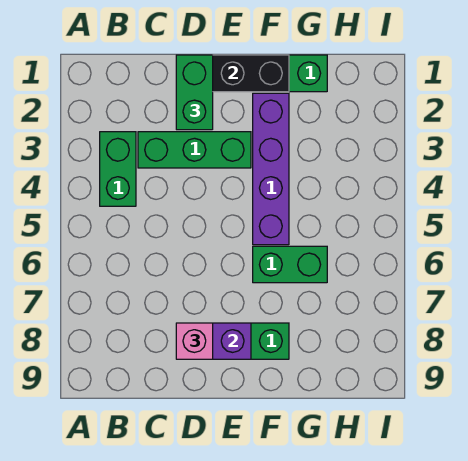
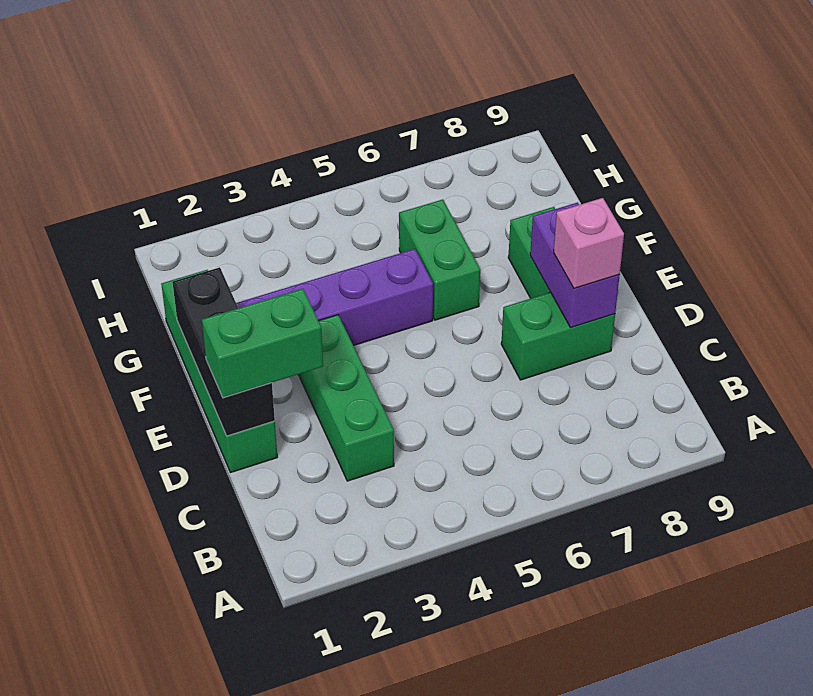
green 1x2 brick [100,132,136,206] -> green 1x2 brick moved to [501,292,615,380]

